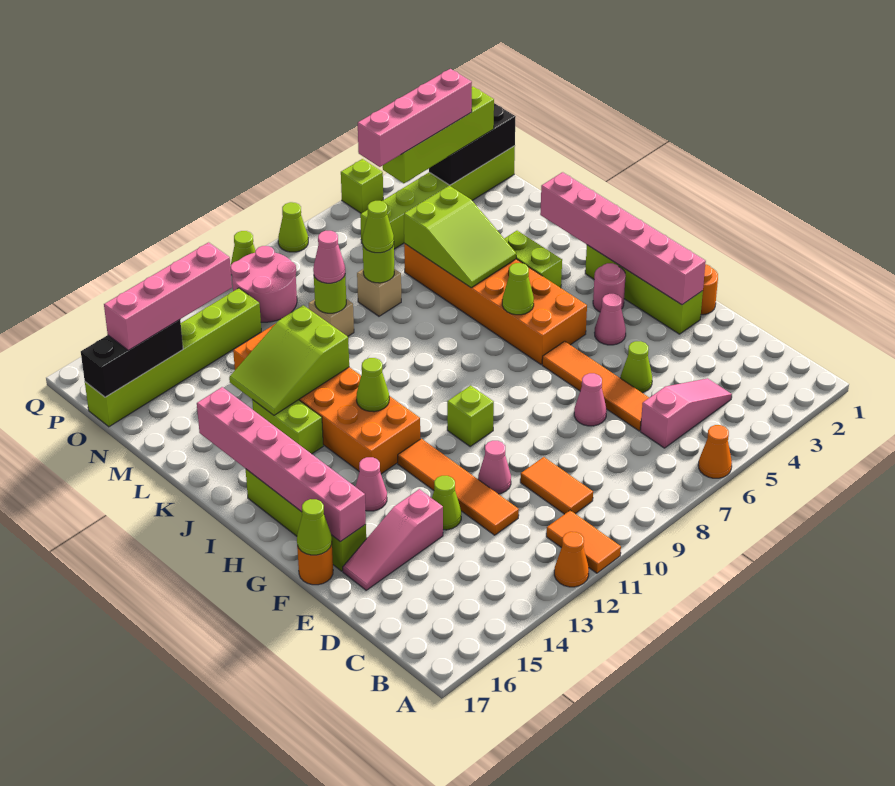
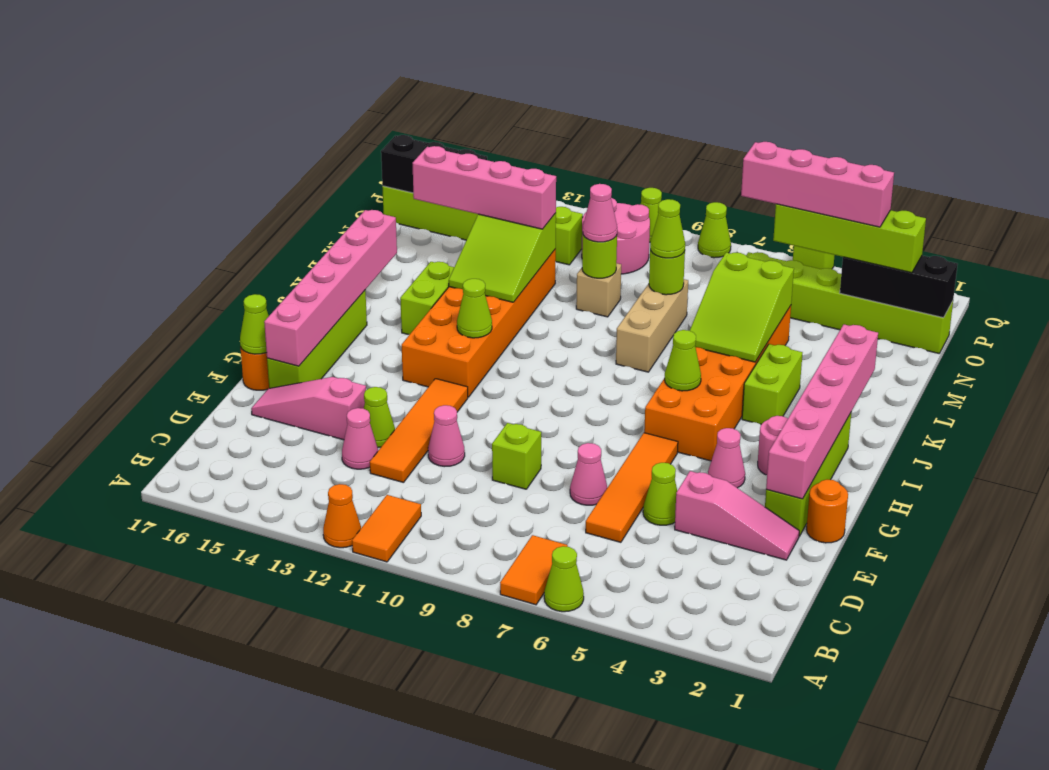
orange 1x1 cone [698,425,732,478] -> lime 1x1 cone [544,546,584,612]
pink 1x3 slope [640,378,732,448] -> pink 1x3 slope moved to [675,471,799,560]
orange 1x2 tile [520,457,593,514] -> orange 1x2 tile moved to [500,535,568,605]
lime 1x1 brick [447,386,494,447] -> lime 1x1 brick moved to [492,423,541,489]
pink 1x1 cone [356,457,387,511] -> pink 1x1 cone moved to [342,408,378,469]
lime 2x3 slope [229,305,349,415] -> lime 2x3 slope turned to [449,213,556,302]
tan 1x1 brick [357,269,401,316] -> tan 1x3 brick [616,279,688,372]
pink 1x4 brick [104,242,232,350] -> pink 1x4 brick moved to [413,146,556,229]

